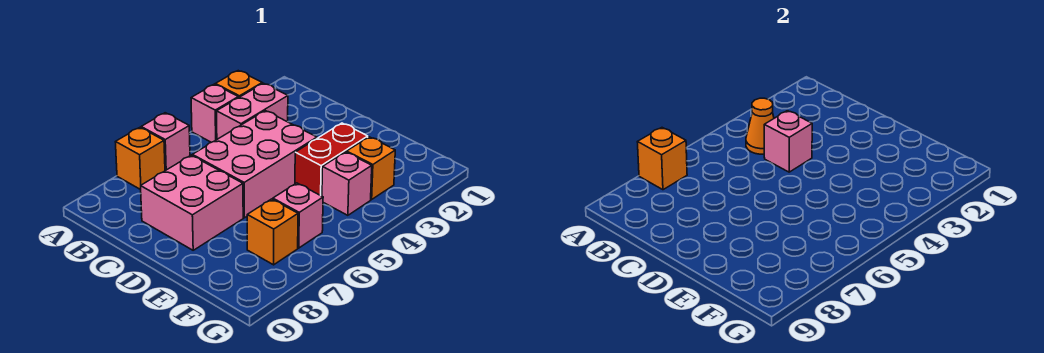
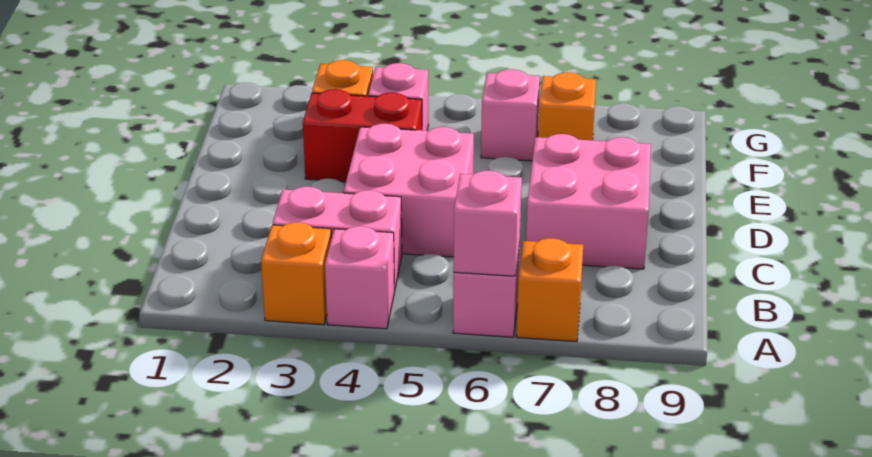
orange 1x1 brick [638,128,687,190] -> none
orange 1x1 cone [746,98,774,154] -> none
pink 2x3 brick [192,111,317,218] -> pink 2x2 brick [344,124,474,257]
pink 1x1 brick [764,111,812,172] -> pink 1x1 brick moved to [454,171,522,276]

